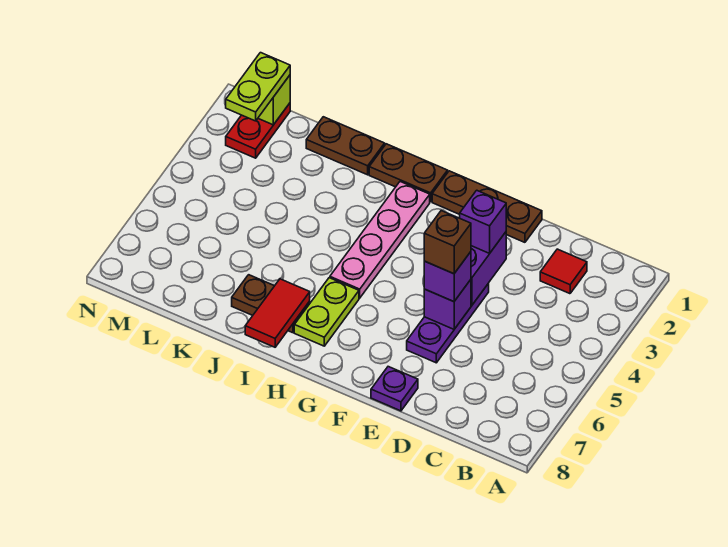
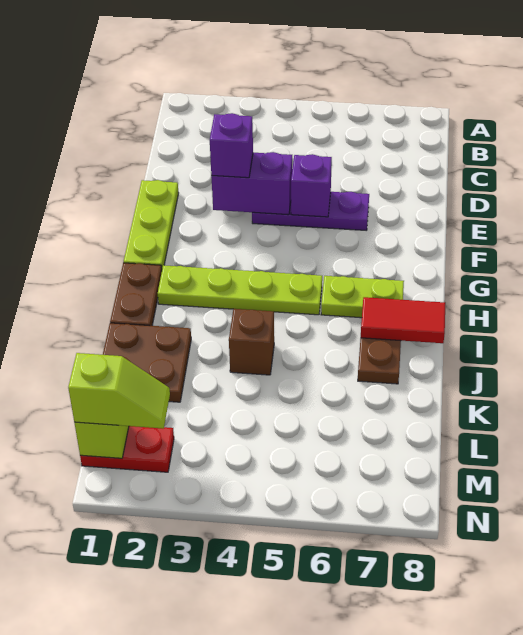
red 1x1 tile [540,249,587,294] -> none
brown 1x3 plate [432,171,542,242] -> lime 1x3 plate [124,180,179,269]
purple 1x1 brick [424,252,471,302] -> none
brown 1x1 brick [424,211,471,274] -> brown 1x1 brick moved to [229,309,274,375]
purple 1x1 plate [371,367,418,411] -> none
pink 1x4 plate [330,182,430,298] -> lime 1x4 plate [158,265,322,315]
brown 1x2 plate [306,117,385,175] -> brown 2x2 plate [103,323,191,402]
lime 1x2 plate [226,53,290,121] -> lime 1x2 slope [68,353,170,429]

